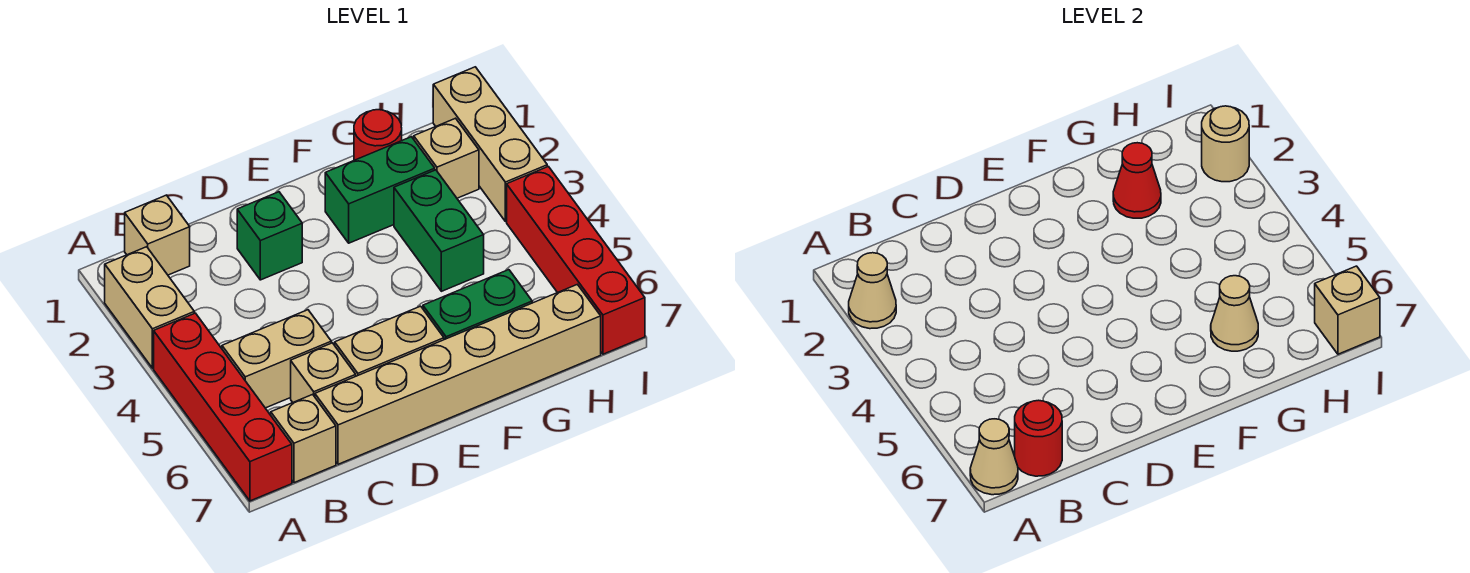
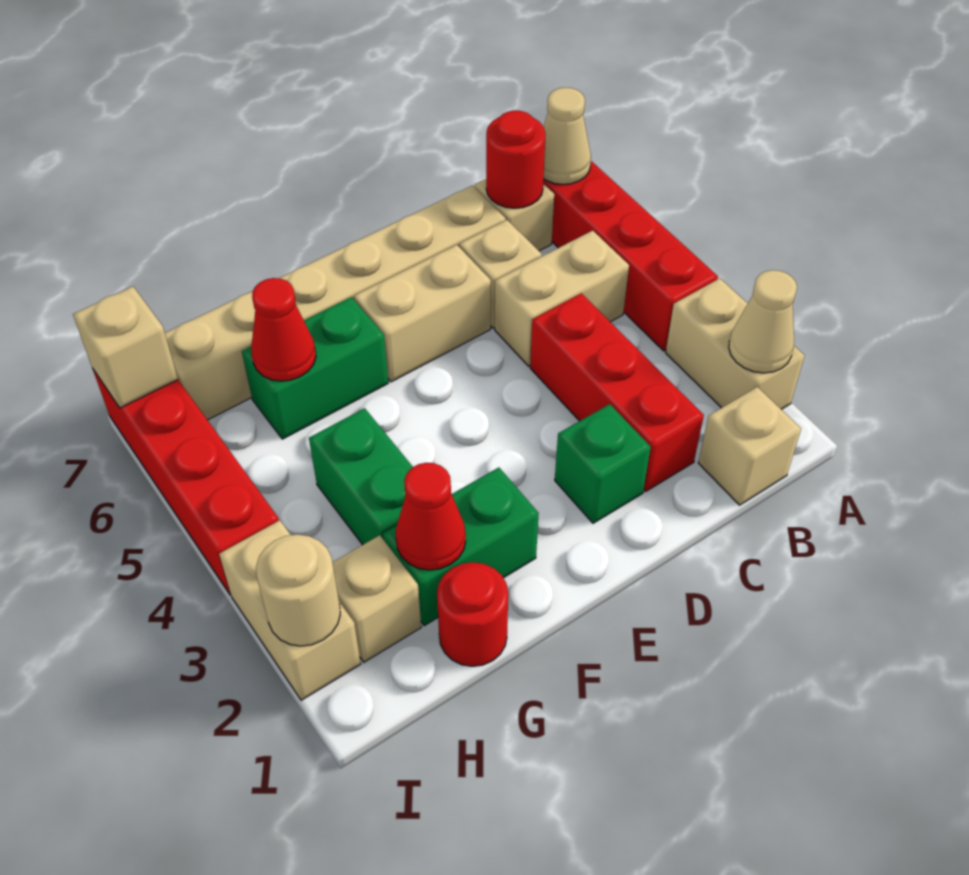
none -> red 1x3 brick [530,293,704,492]
tan 1x1 cone [1211,276,1258,351] -> red 1x1 cone [251,278,316,381]
tan 1x3 brick [433,67,547,221] -> tan 1x2 brick [219,520,361,700]

